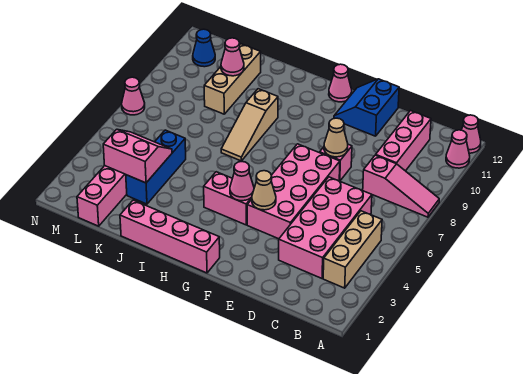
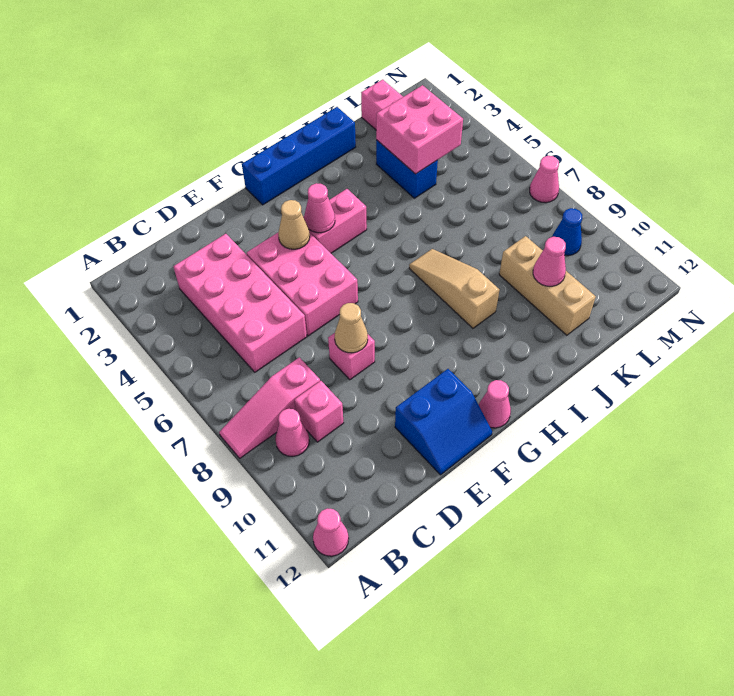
pink 1x1 cone [446,130,470,168] -> pink 1x1 cone moved to [275,409,309,456]
tan 1x3 brick [323,211,382,288] -> none
pink 1x3 brick [376,111,431,171] -> pink 1x1 brick [294,381,343,442]
pink 2x4 brick [247,144,340,239] -> pink 2x3 brick [247,232,358,336]
blue 2x2 slope [334,79,399,136] -> blue 2x2 slope turned to [395,369,492,475]
pink 1x4 brick [120,200,220,273] -> blue 1x4 brick [242,107,356,205]
blue 1x3 brick [126,130,186,204] -> blue 1x2 brick [376,140,438,198]
pink 2x2 slope [103,129,172,183] -> pink 2x2 brick [376,85,463,174]
blue 1x1 cone [193,29,215,67] -> blue 1x1 cone moved to [552,208,582,256]

